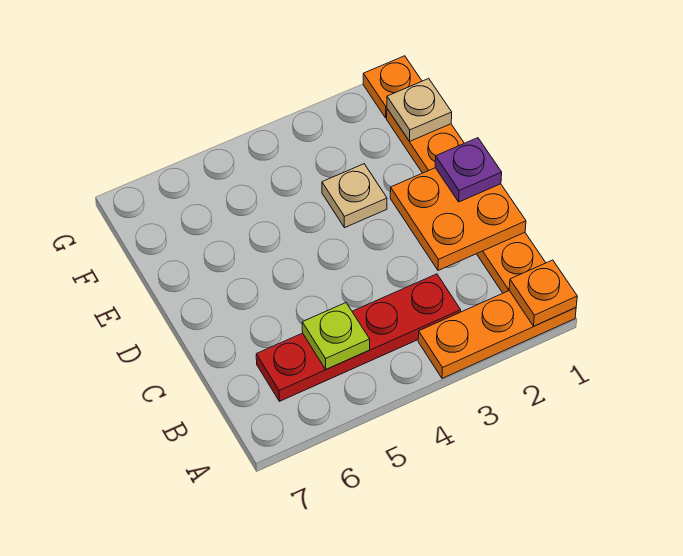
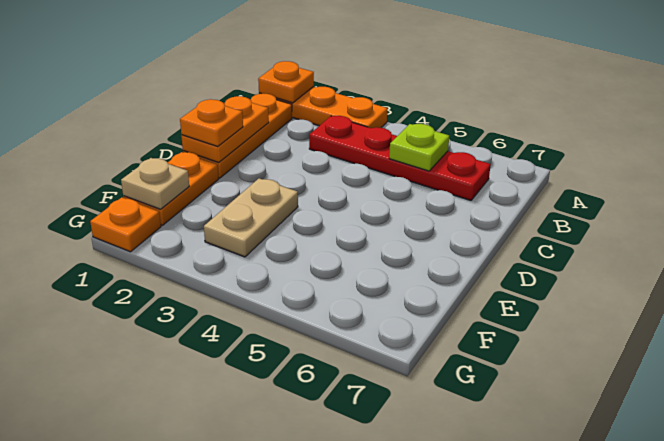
orange 2x2 plate [390,168,526,271] -> orange 1x2 plate [181,96,269,162]
purple 1x1 plate [435,138,502,202] -> orange 1x1 plate [180,99,243,146]
tan 1x1 plate [322,164,387,228] -> tan 1x2 plate [204,178,298,257]

